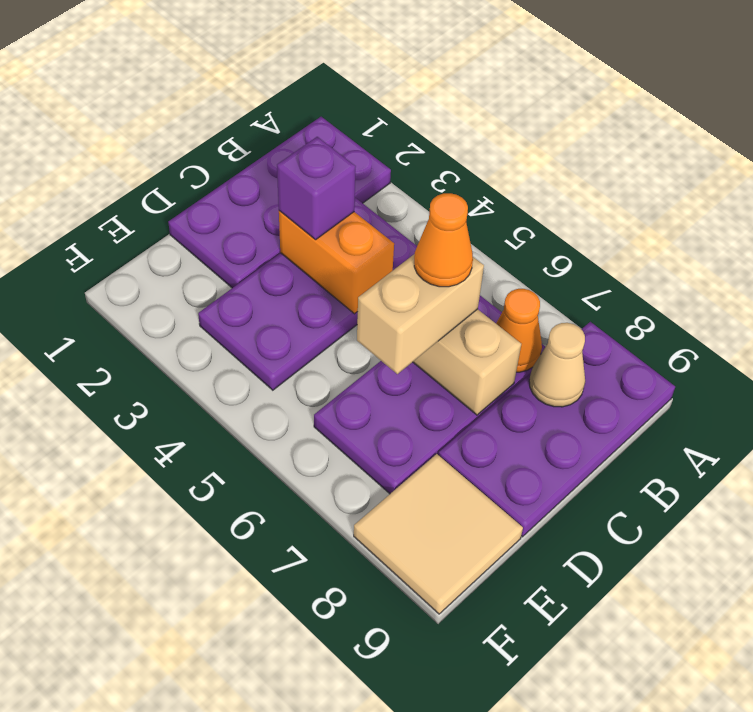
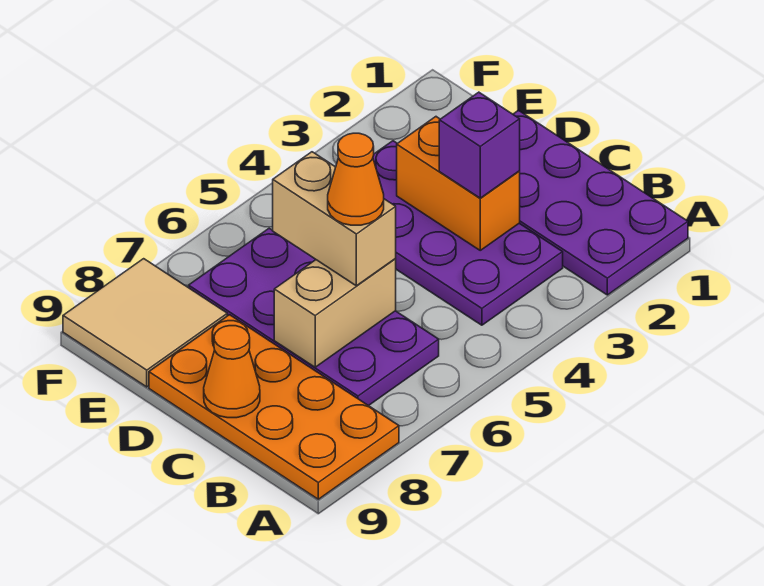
purple 2x4 plate [438,322,675,537] -> orange 2x4 plate [149,315,399,499]
orange 1x1 cone [496,289,542,372] -> orange 1x1 cone moved to [204,326,260,418]
tan 1x1 cone [529,323,585,407] -> none
orange 1x2 brick [279,211,394,314] -> orange 1x2 brick turned to [397,117,520,250]

